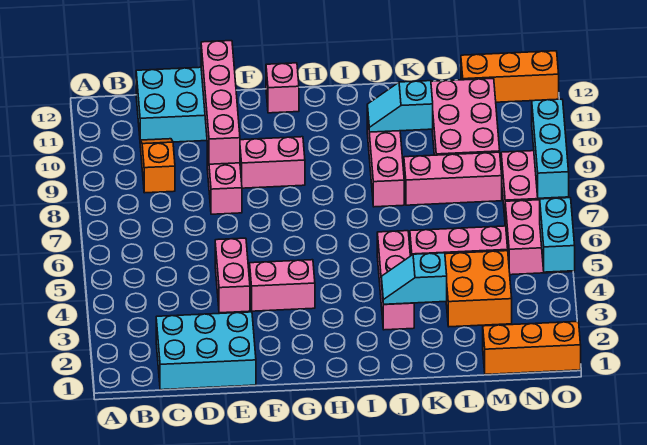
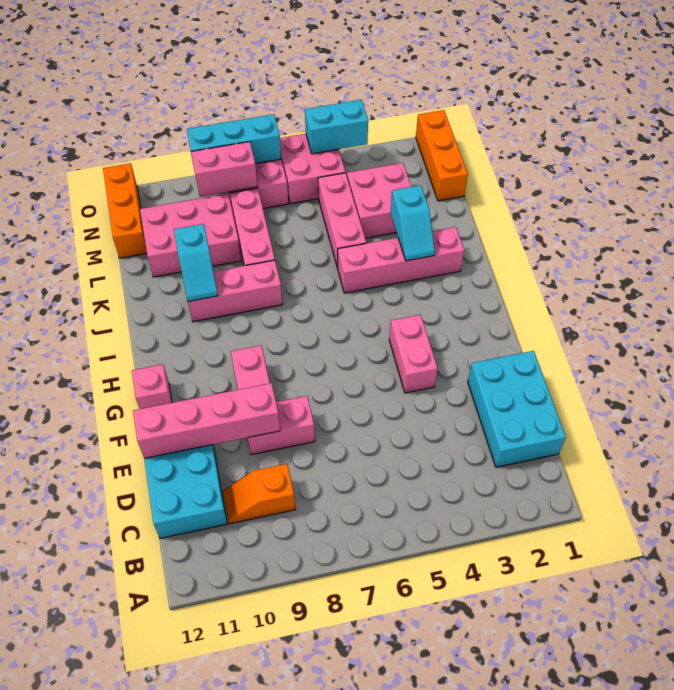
pink 1x2 brick [215,238,250,313] -> pink 1x2 brick moved to [191,142,258,197]
pink 1x3 brick [377,231,414,330] -> pink 1x4 brick [338,227,464,293]
orange 2x2 brick [445,251,512,327] -> pink 2x2 brick [347,163,411,238]

